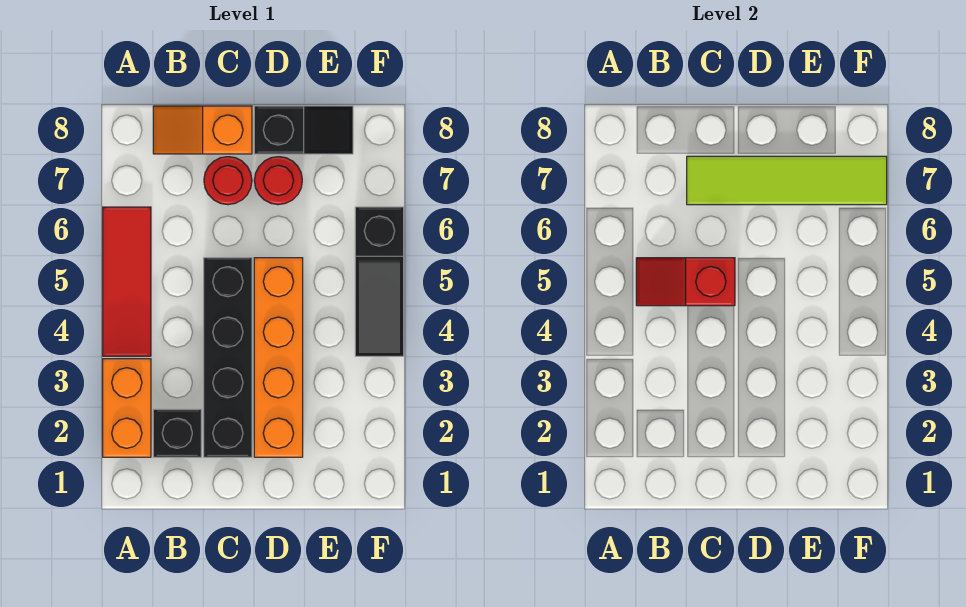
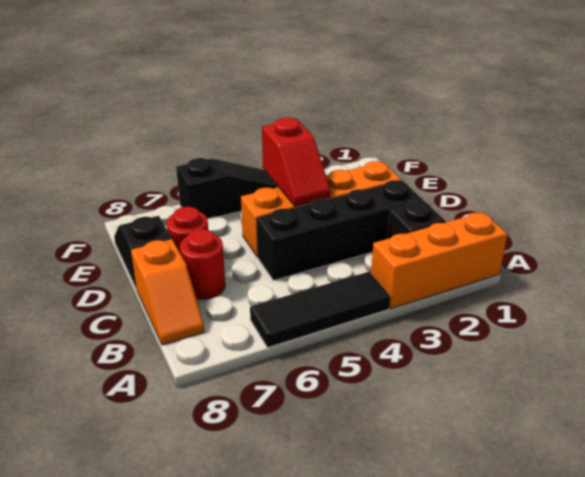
orange 1x2 brick [103,359,151,457] -> orange 1x3 brick [371,212,508,309]
red 1x3 tile [103,207,151,356] -> black 1x3 tile [250,272,390,348]
red 1x2 slope [636,258,735,306] -> red 1x2 slope moved to [262,117,330,206]
lime 1x4 tile [687,156,887,205] -> none

